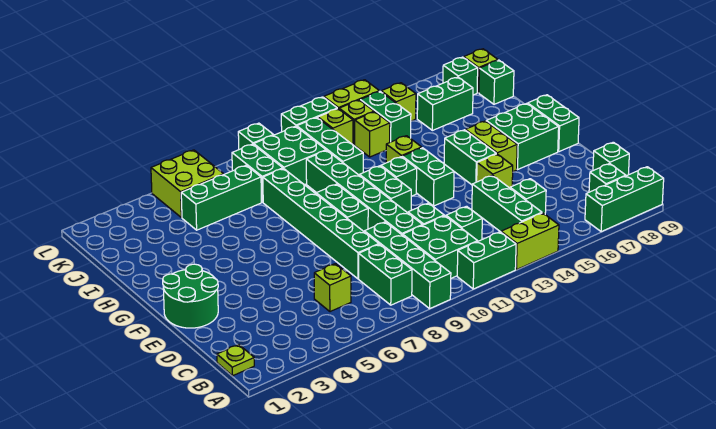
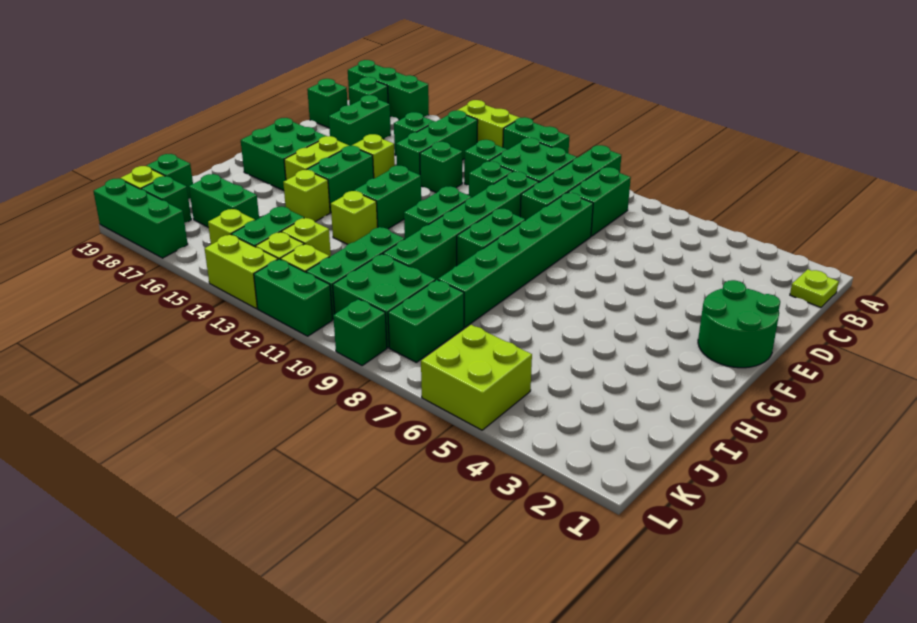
lime 1x1 brick [314,264,351,312] -> lime 1x1 brick moved to [283,170,330,222]
green 1x2 brick [528,95,579,152] -> green 1x2 brick moved to [329,95,391,146]
green 1x1 brick [381,157,417,196] -> green 1x1 brick moved to [420,142,462,193]
green 1x3 brick [181,165,261,230] -> green 1x3 brick moved to [93,178,188,258]

